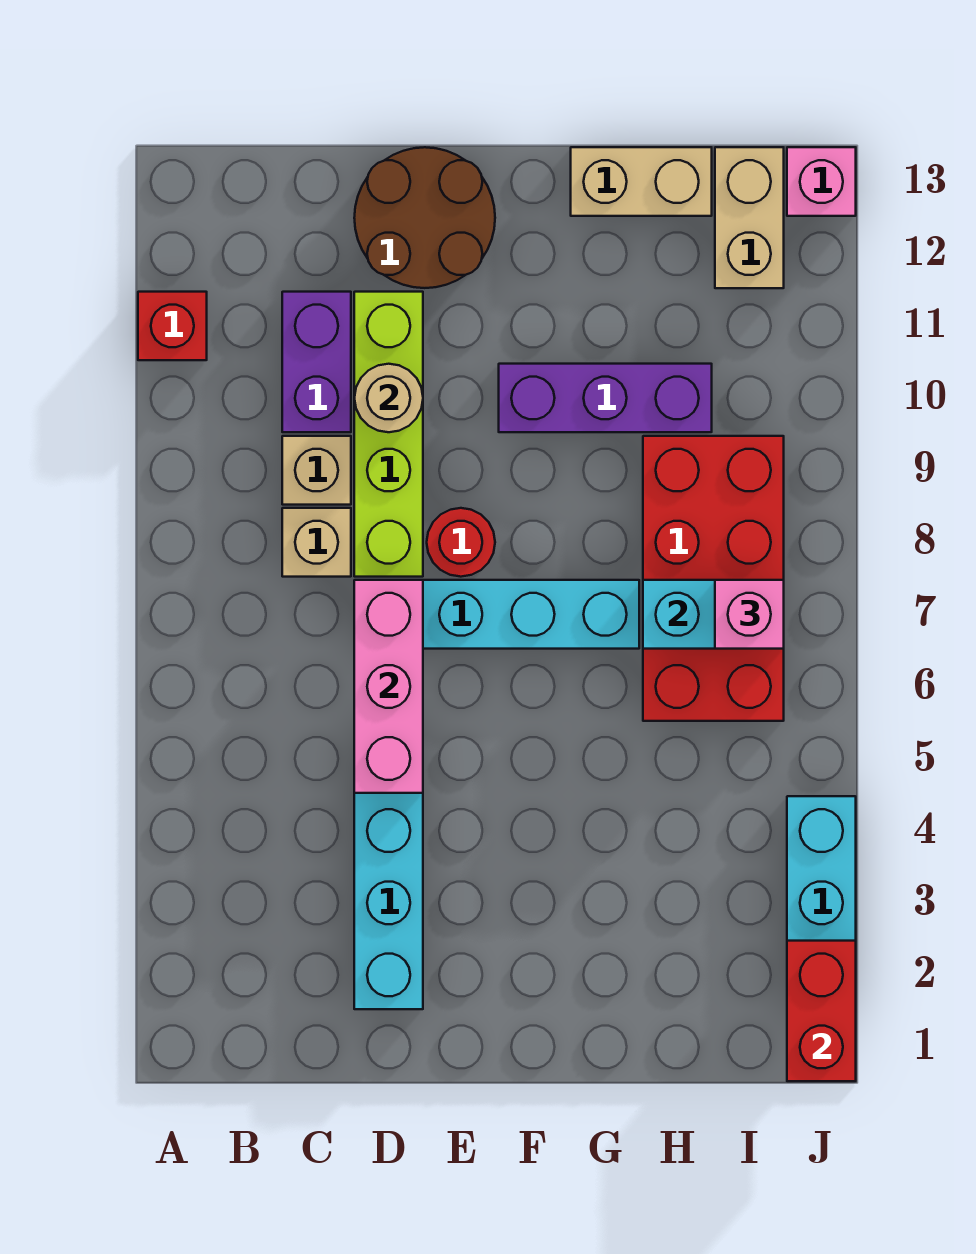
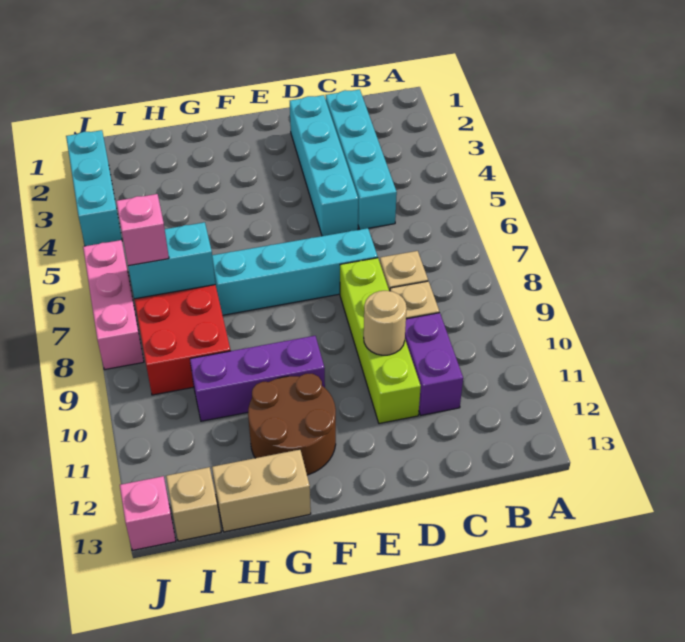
red 1x1 brick [138,292,207,360] -> none
none -> cyan 1x4 brick [326,89,397,230]
pink 1x3 brick [354,580,423,793] -> pink 1x3 brick moved to [83,240,144,370]
brown 2x2 round brick [354,147,495,288] -> brown 2x2 round brick moved to [248,374,336,475]
red 1x1 round brick [427,508,495,577] -> none
tan 1x2 brick [715,147,784,288] -> tan 1x1 brick [166,467,221,541]
red 1x2 brick [787,941,856,1081] -> none

